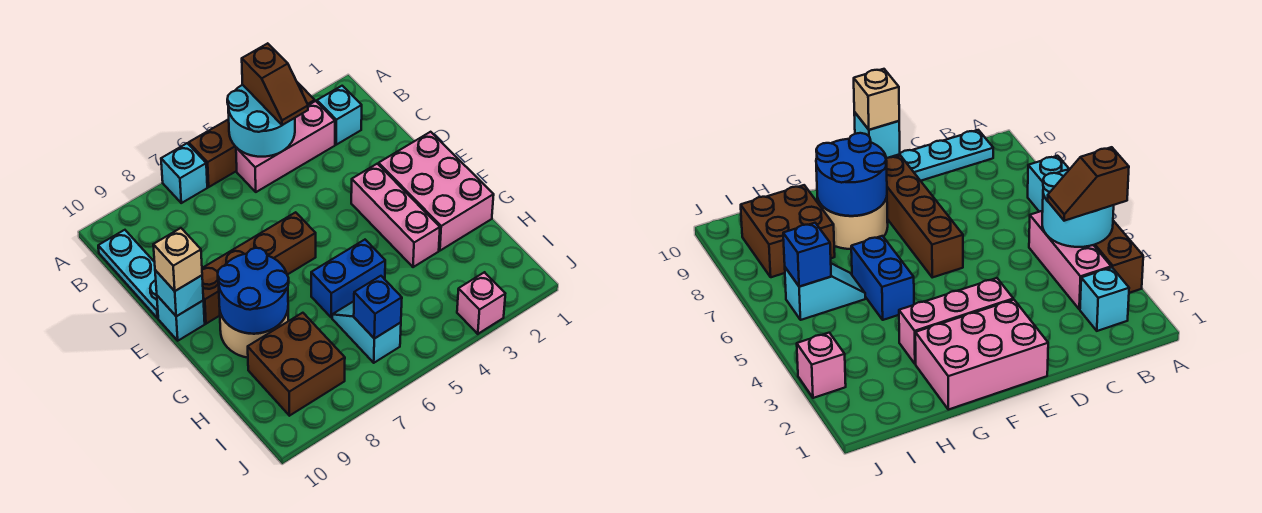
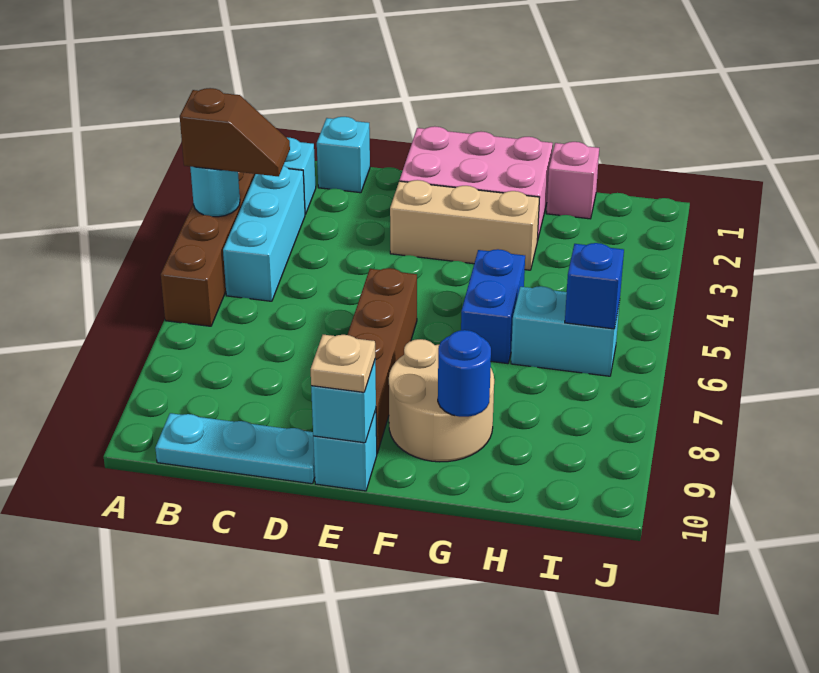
cyan 2x2 round brick [227,85,295,157] -> cyan 1x1 round brick [190,167,240,217]
cyan 1x1 brick [161,143,207,203] -> cyan 1x1 brick moved to [317,117,370,193]
pink 1x3 brick [236,101,335,192] -> cyan 1x3 brick [223,166,305,301]
pink 1x3 brick [351,164,440,267] -> tan 1x3 brick [390,180,540,270]
tan 1x1 brick [153,228,202,291] -> tan 1x1 plate [311,335,375,392]
blue 2x2 round brick [218,248,289,334] -> blue 1x1 round brick [438,330,491,417]
cyan 1x2 slope [332,301,401,363] -> cyan 1x2 brick [511,286,620,376]
brown 2x2 brick [248,313,345,416] -> none
pink 1x1 brick [457,272,505,334] -> pink 1x1 brick moved to [546,142,599,219]

